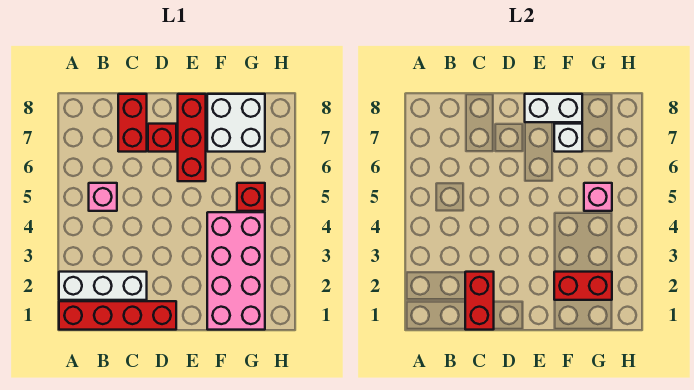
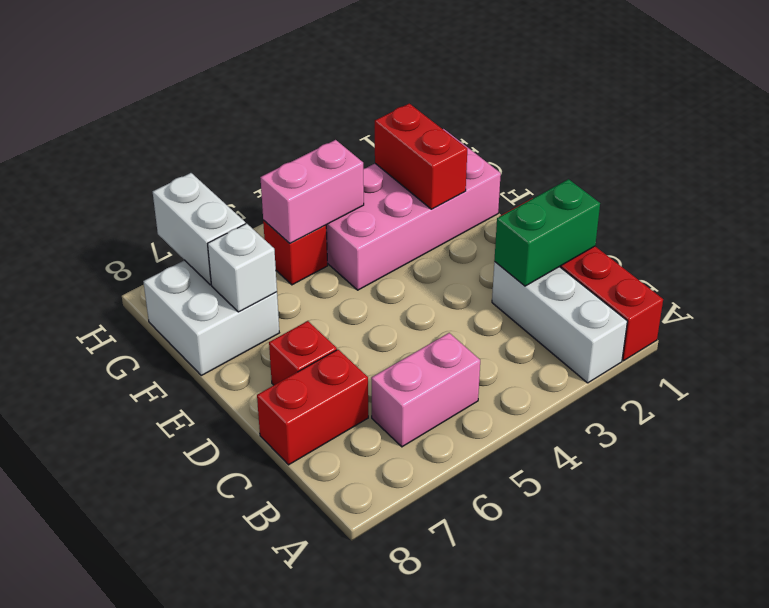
pink 1x1 brick [89,183,117,211] -> pink 1x2 brick [371,333,480,447]
red 1x2 brick [465,272,494,330] -> green 1x2 brick [494,179,600,286]
red 1x3 brick [178,94,206,181] -> none
white 1x2 brick [525,94,582,122] -> white 1x2 brick moved to [153,173,245,285]
pink 1x1 brick [584,183,612,211] -> pink 1x2 brick [260,140,364,243]

